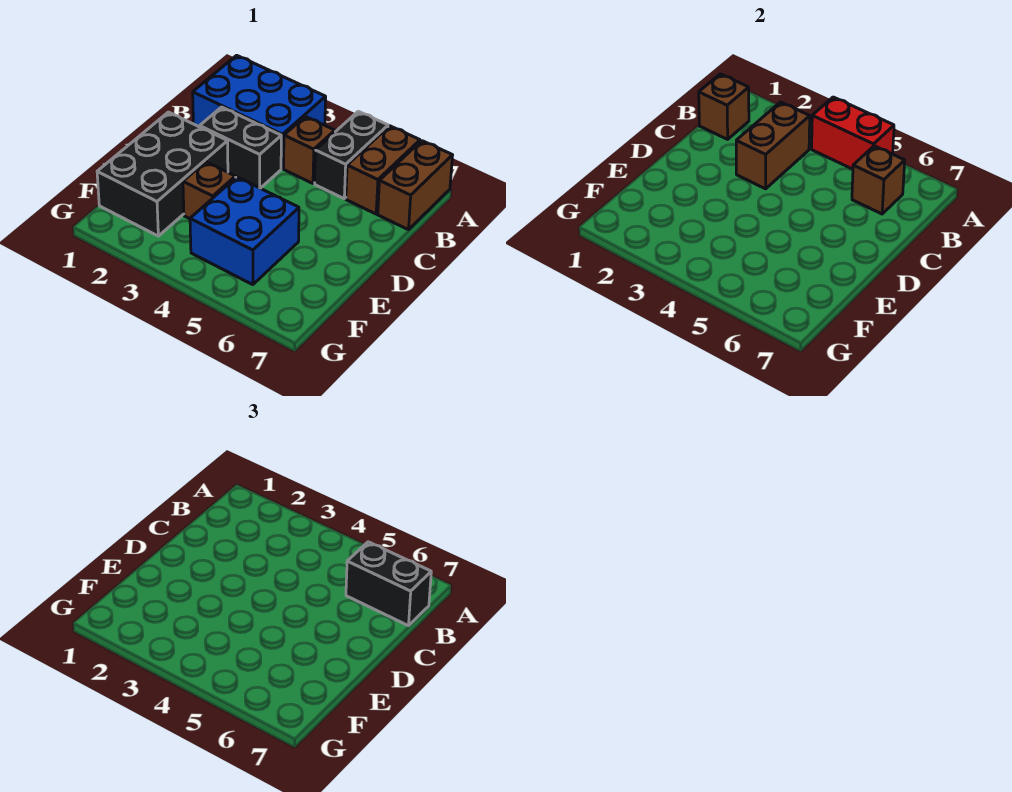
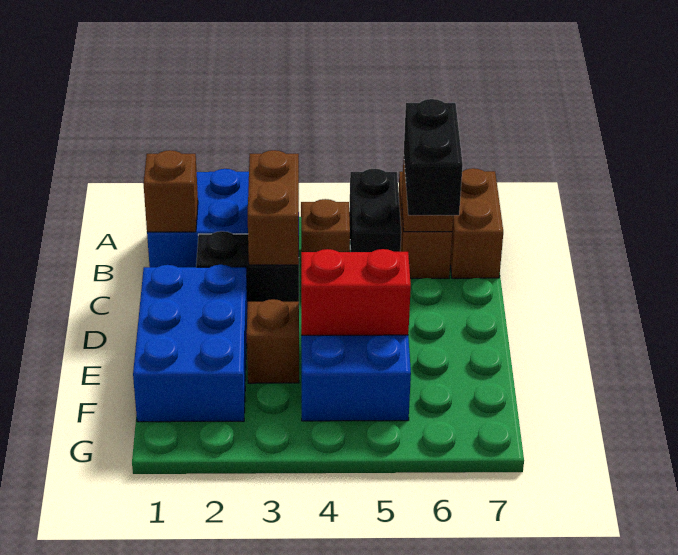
red 1x2 brick [812,97,894,169] -> red 1x2 brick moved to [301,249,411,335]
black 1x2 brick [346,542,431,626] -> black 1x2 brick turned to [404,99,463,215]
black 2x3 brick [97,112,228,236] -> blue 2x3 brick [133,265,247,422]

